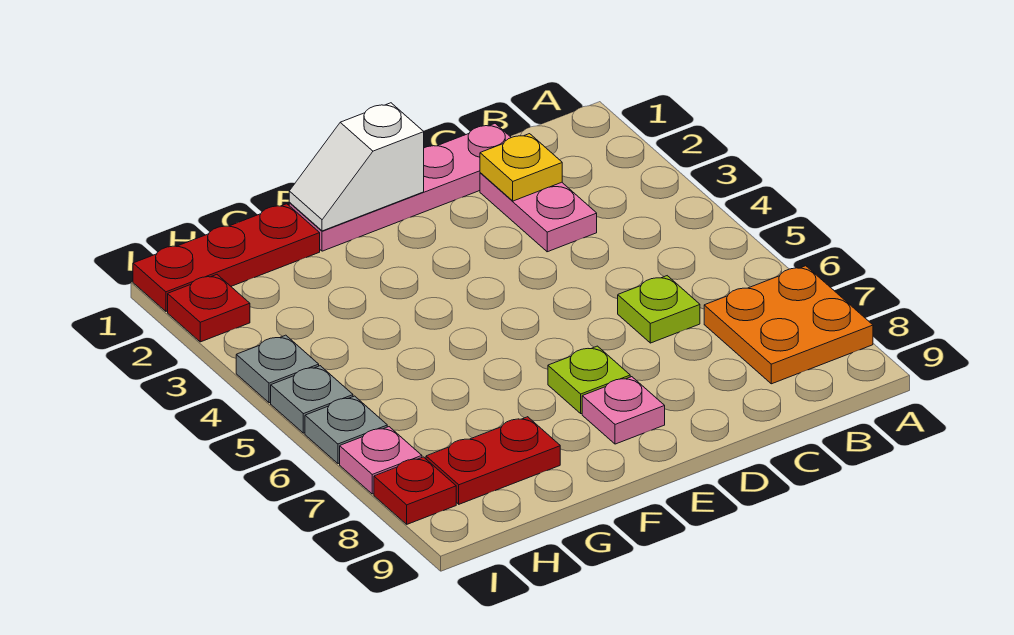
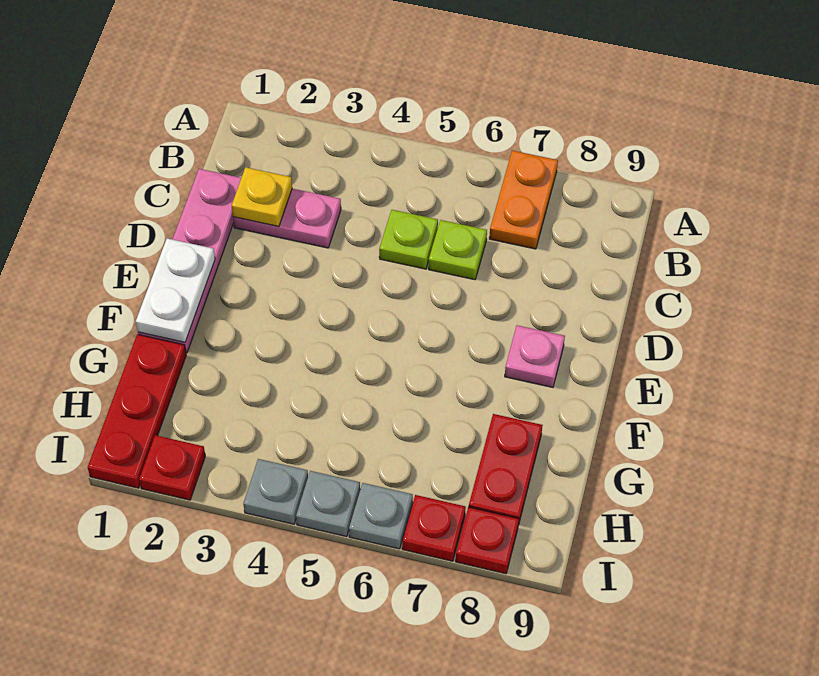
orange 2x2 plate [704,266,873,384] -> orange 1x2 plate [489,151,558,249]
white 1x2 slope [289,103,424,231] -> white 1x2 plate [136,238,215,342]
lime 1x1 plate [548,346,630,414] -> lime 1x1 plate moved to [379,210,438,269]
pink 1x1 plate [340,427,422,494] -> red 1x1 plate [402,495,466,561]

